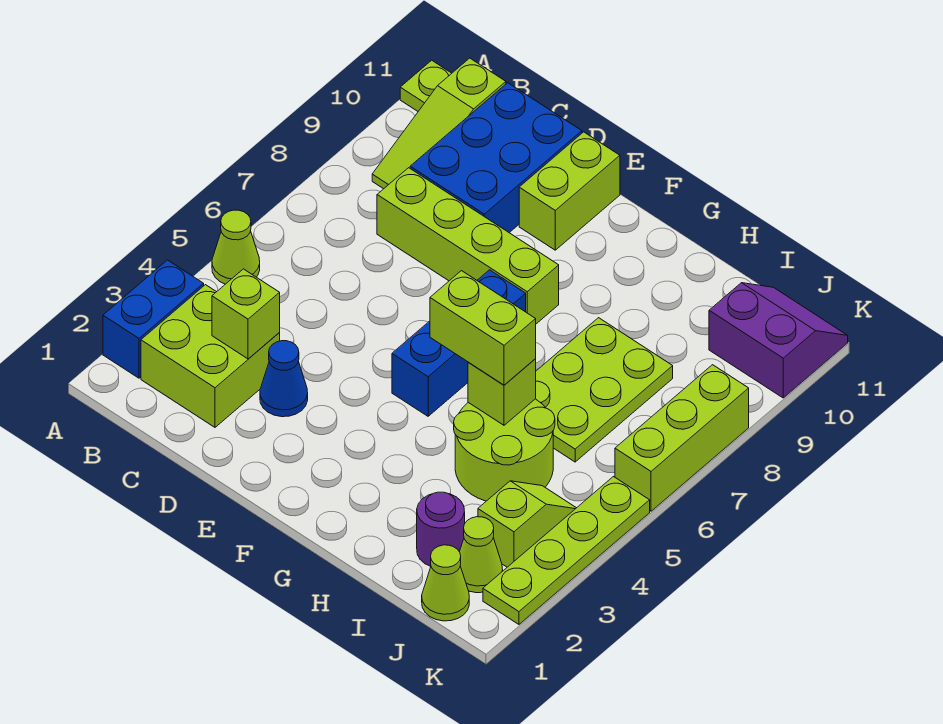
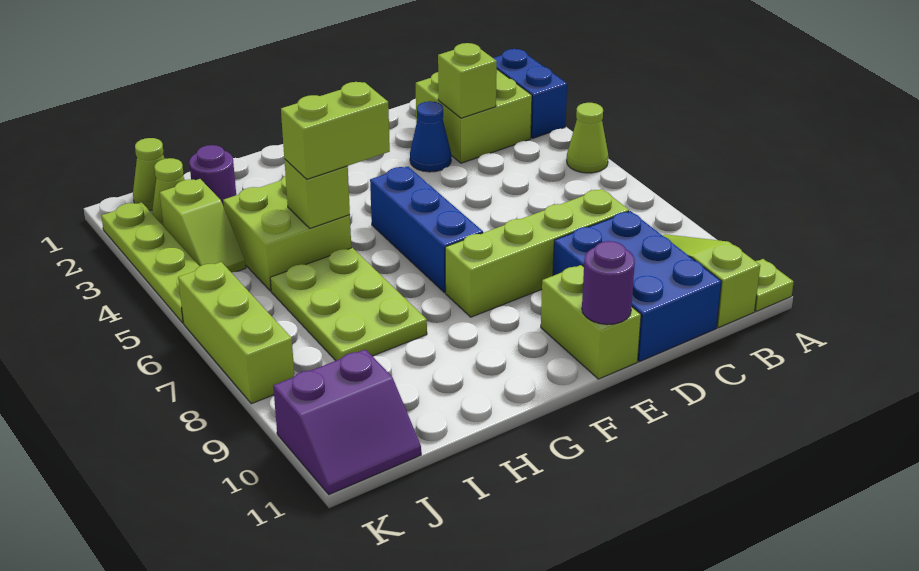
none -> purple 1x1 round brick [582,241,635,325]
lime 2x2 round brick [454,399,555,501] -> lime 2x2 brick [223,176,351,291]

